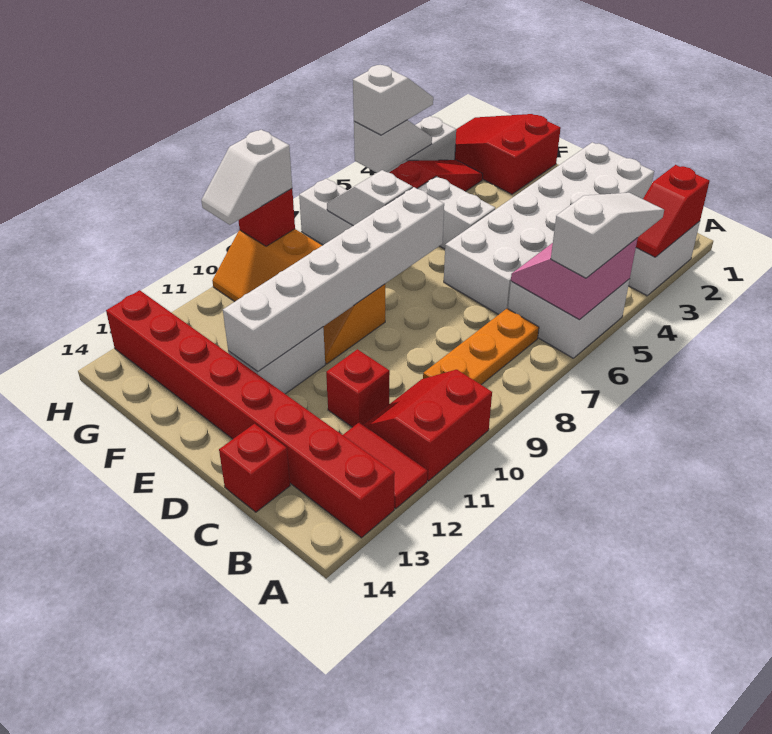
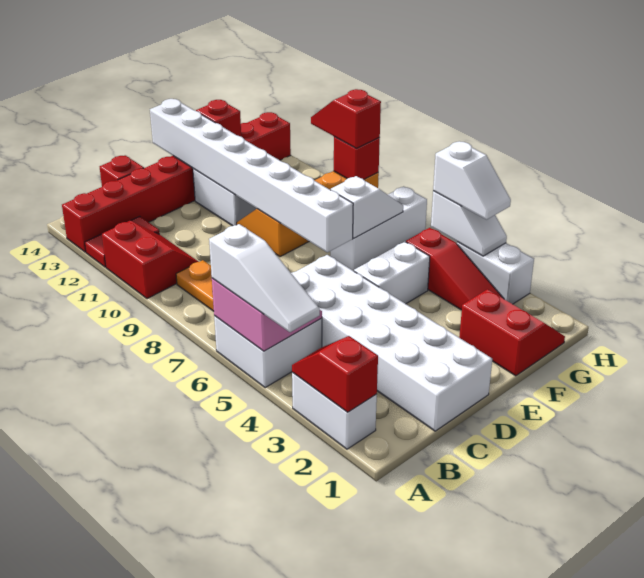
red 1x1 brick [326,349,390,427] -> red 1x1 brick moved to [196,100,241,136]
white 1x6 brick [223,187,444,372] -> white 1x8 brick [150,99,353,252]
red 2x3 slope [455,114,561,194] -> red 2x2 slope [459,289,565,376]
white 1x2 slope [201,130,292,225] -> red 1x2 slope [311,89,381,148]

